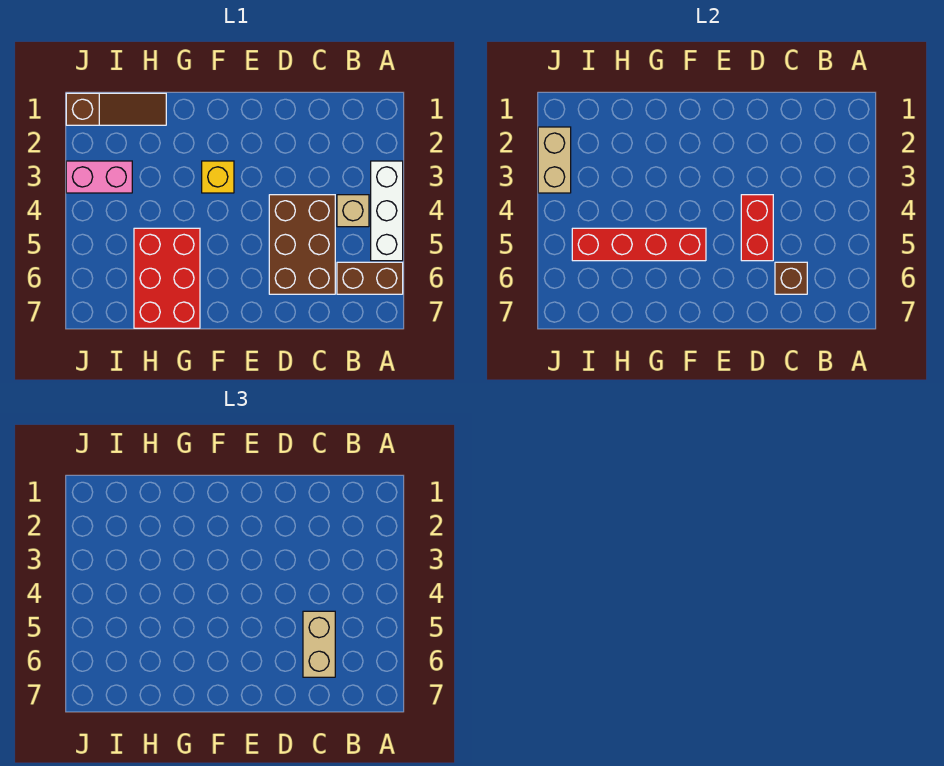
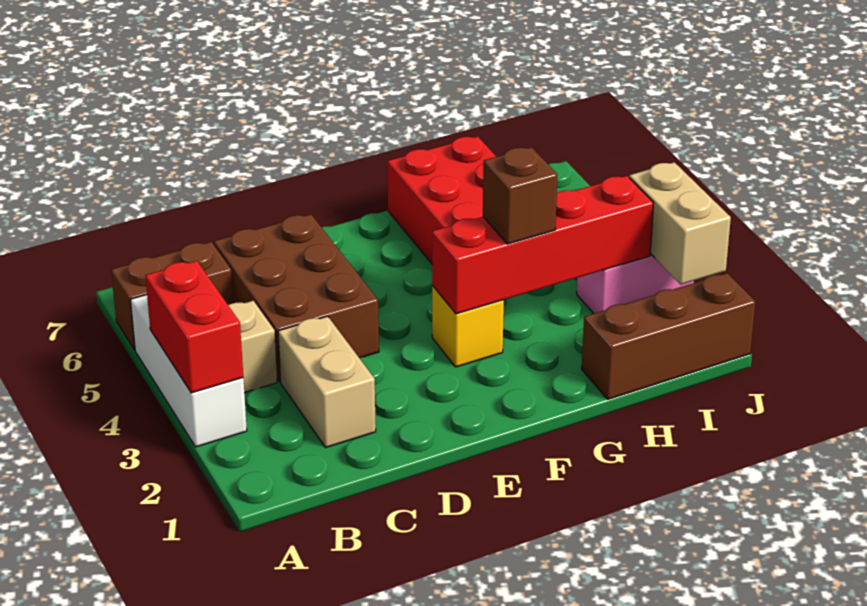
tan 1x2 brick [303,611,335,677] -> tan 1x2 brick moved to [278,316,376,448]
brown 1x1 brick [775,262,807,294] -> brown 1x1 brick moved to [483,147,558,244]
red 1x2 brick [741,195,773,261] -> red 1x2 brick moved to [145,261,243,393]
red 1x4 brick [572,228,706,261] -> red 1x4 brick moved to [432,176,654,314]
brown 1x3 slope [66,93,166,125] -> brown 1x3 brick [582,273,755,399]

